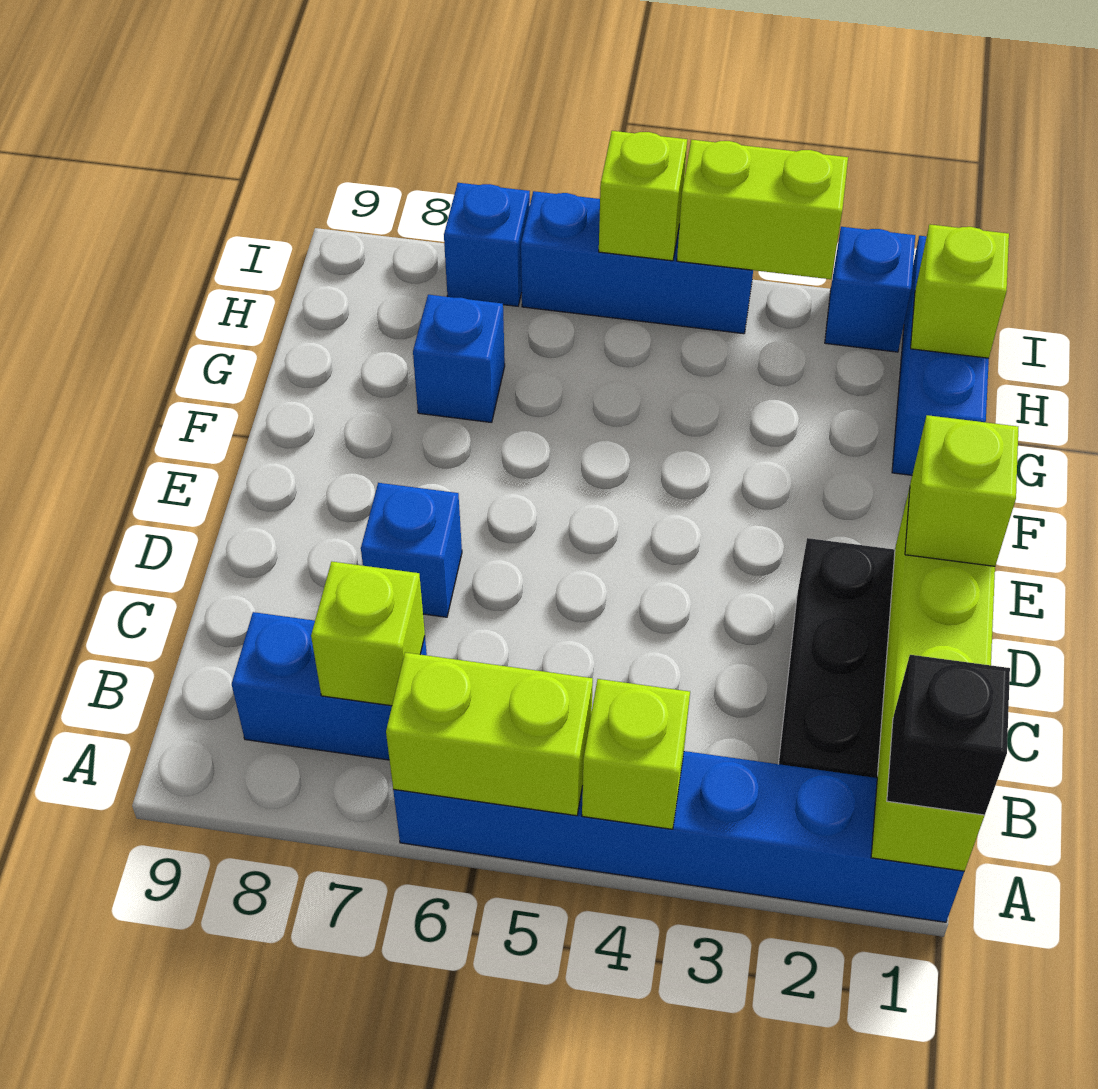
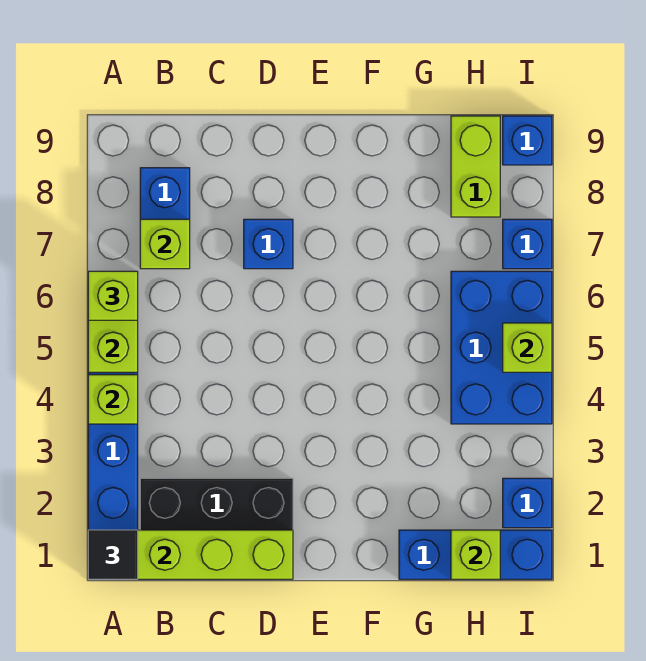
black 1x1 brick [887,655,1010,815] -> black 1x1 tile [88,530,138,579]
lime 1x1 brick [905,415,1018,566] -> lime 1x1 brick moved to [88,271,138,320]
blue 1x1 brick [413,295,505,423] -> blue 1x1 brick moved to [503,116,552,165]
lime 1x2 brick [677,140,848,279] -> lime 1x2 brick moved to [451,116,500,217]
blue 1x3 brick [521,191,753,334] -> blue 2x3 brick [451,271,552,424]

